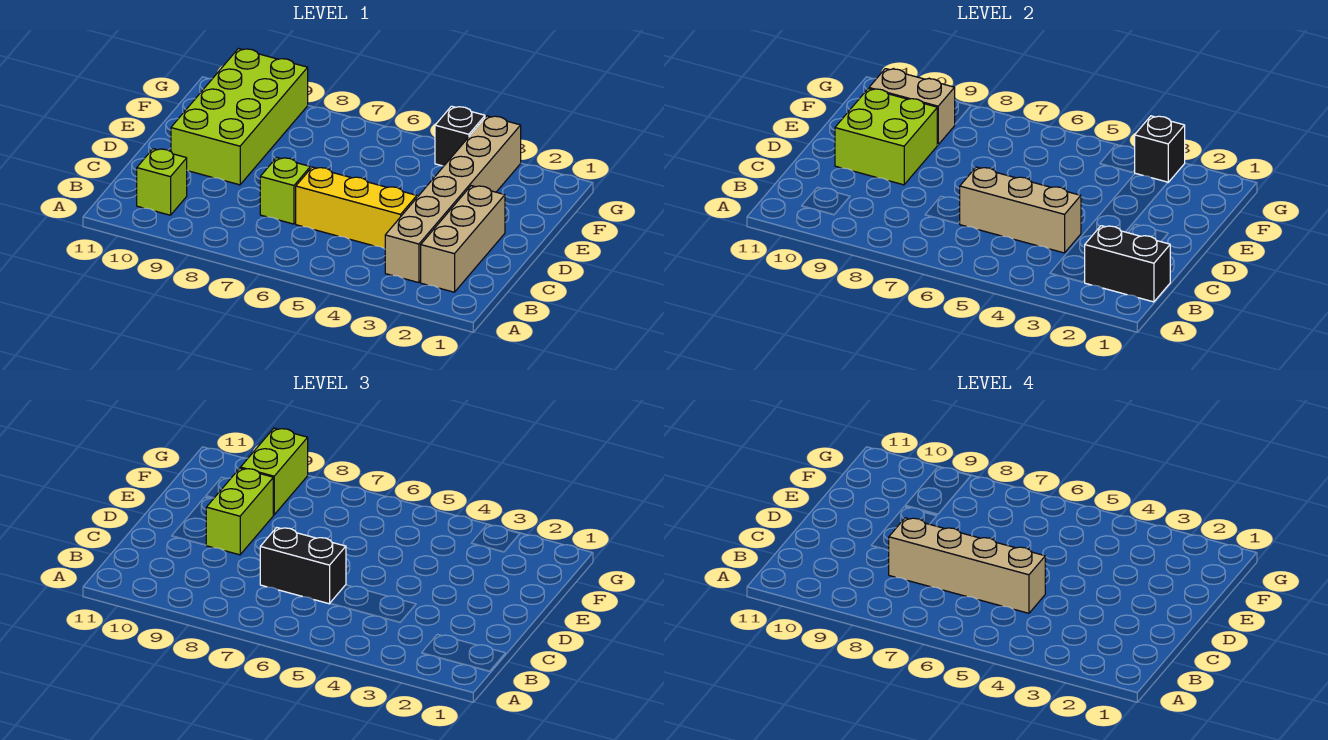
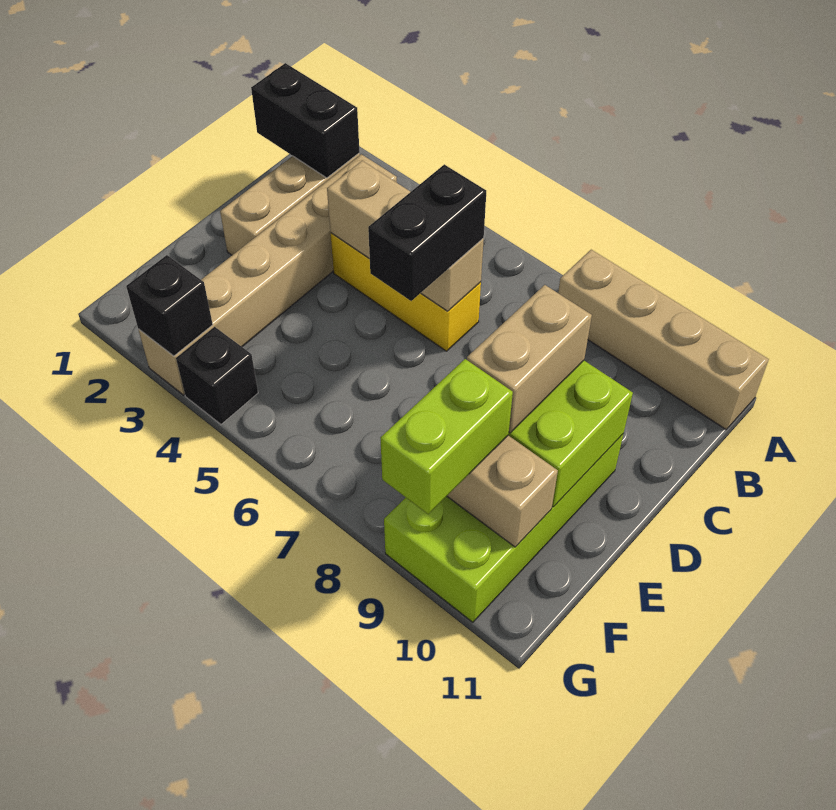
lime 1x1 brick [137,149,187,215] -> none
tan 1x4 brick [889,518,1045,613] -> tan 1x4 brick moved to [558,250,769,429]
black 1x2 brick [260,527,346,604] -> black 1x2 brick turned to [368,164,486,301]
lime 1x1 brick [260,157,310,224] -> none
lime 1x2 brick [206,468,273,555] -> tan 1x2 brick [467,285,592,433]

